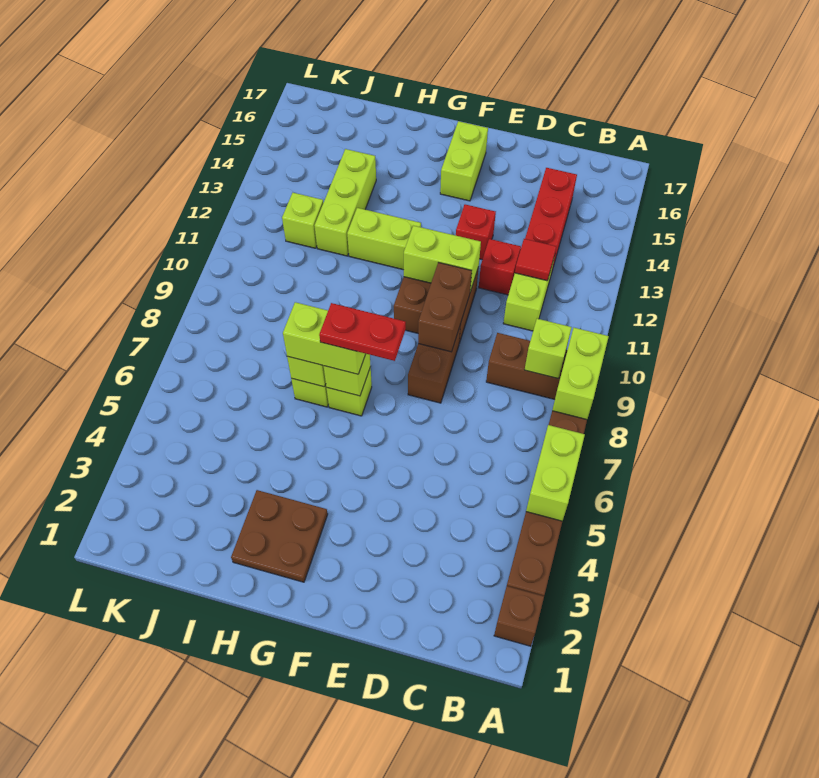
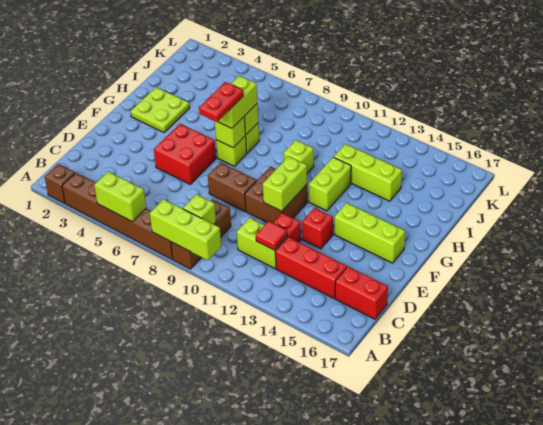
lime 1x2 brick [552,328,609,420] -> lime 1x3 brick [150,199,221,260]
none -> red 1x2 brick [335,267,388,319]
none -> red 2x2 brick [154,124,216,184]
brown 1x2 brick [418,262,472,352] -> none
lime 1x2 brick [440,121,488,201] -> lime 1x3 brick [335,203,405,263]
brown 2x2 plate [231,490,328,582] -> lime 2x2 plate [131,87,190,132]
lime 1x1 brick [282,193,323,248] -> lime 1x1 brick moved to [284,140,314,173]

